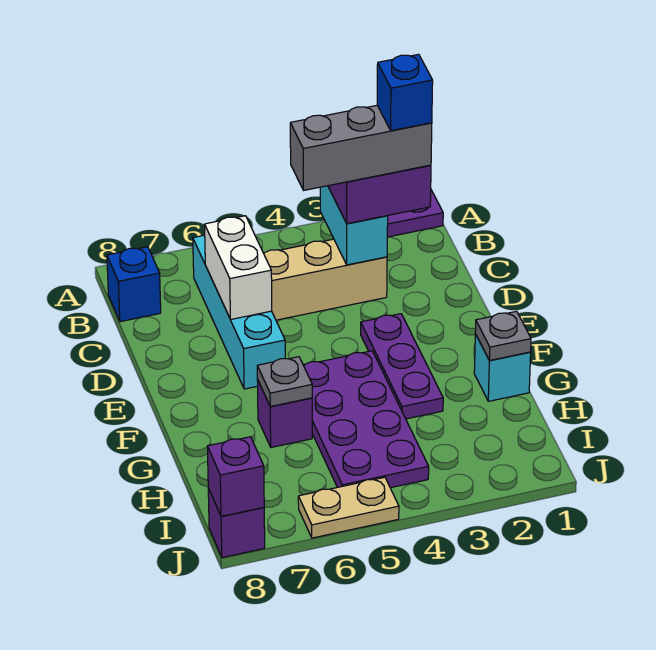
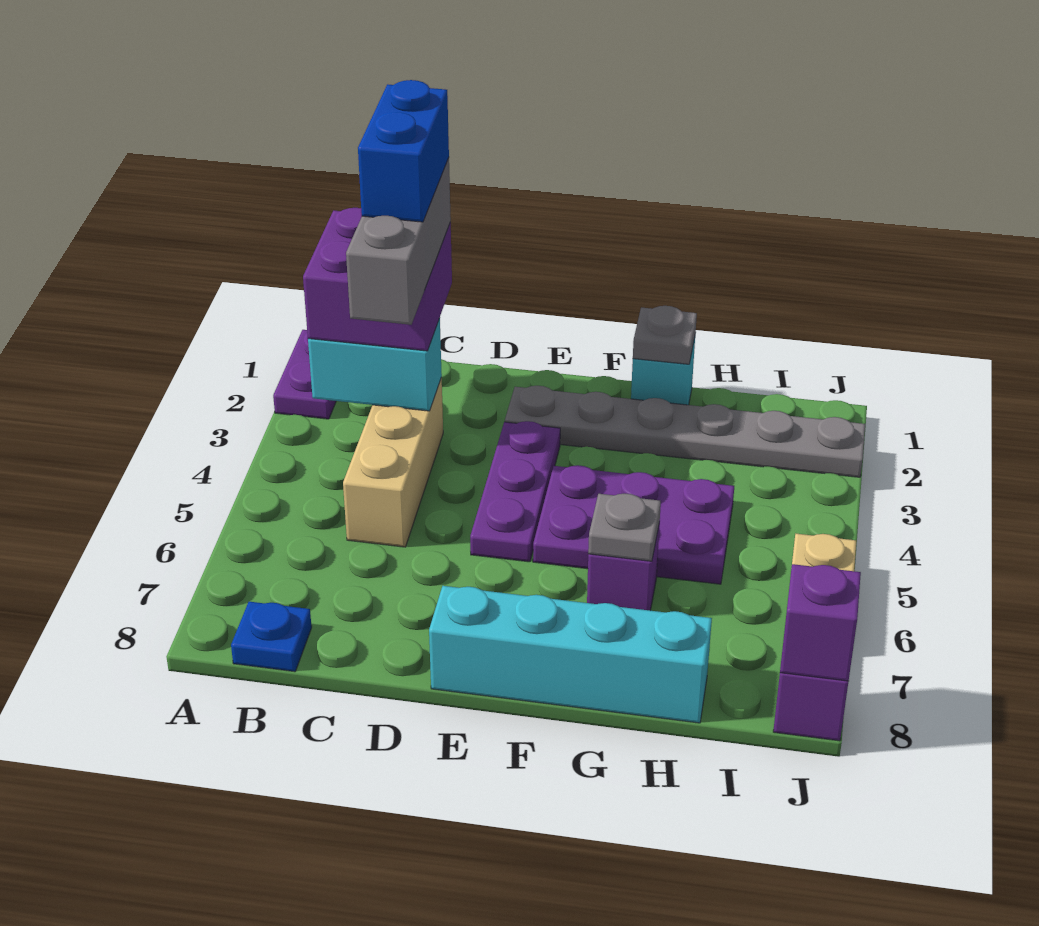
cyan 1x4 brick [193,235,285,389] -> cyan 1x4 brick moved to [429,586,712,723]
blue 1x1 brick [107,247,161,322] -> blue 1x1 plate [231,602,312,672]
blue 1x1 brick [377,54,433,131] -> blue 1x2 brick [358,80,449,222]
white 1x2 brick [205,216,272,320] -> none
none -> grey 1x6 plate [505,386,865,477]
purple 1x3 plate [361,314,443,419] -> purple 1x3 plate turned to [470,421,560,562]
purple 2x4 plate [303,351,429,488] -> purple 2x3 plate [533,465,734,584]

